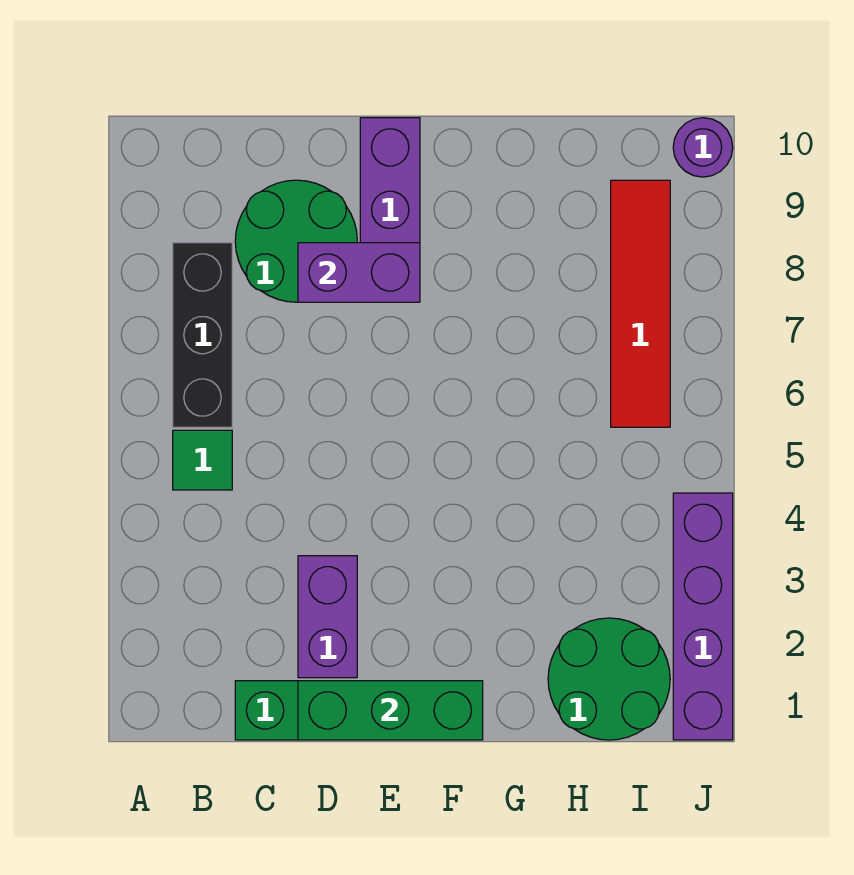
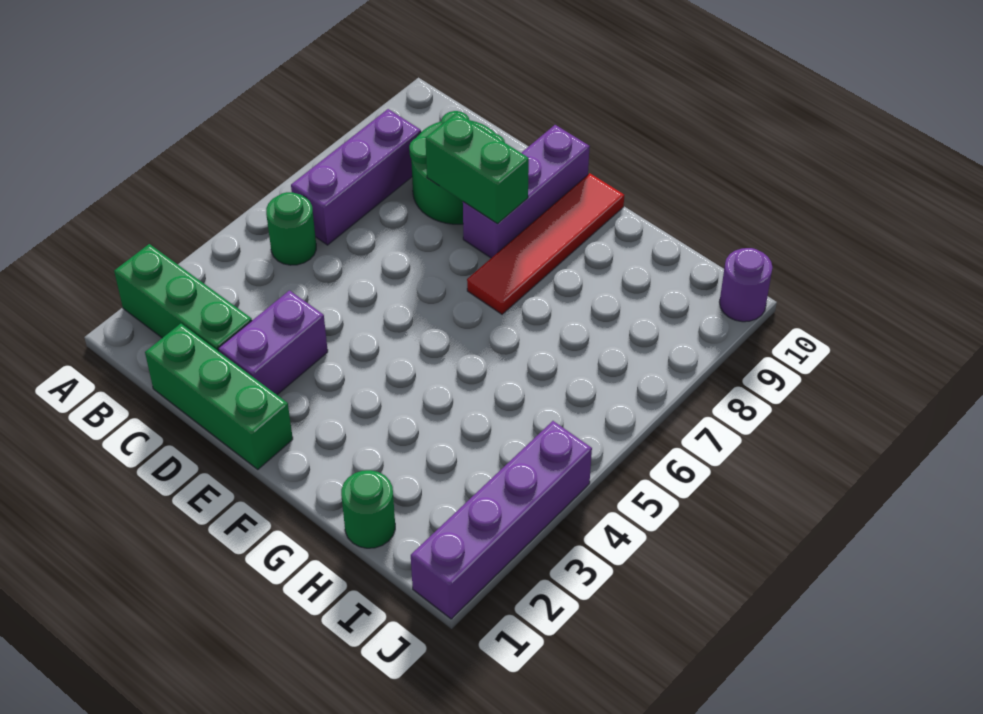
green 1x1 tile [173,430,232,490] -> green 1x1 round brick [266,192,316,265]
black 1x3 brick [173,243,232,427] -> purple 1x3 brick [291,109,421,245]
green 1x3 brick [298,681,483,740] -> green 1x3 brick moved to [114,244,252,351]
purple 1x2 brick [298,243,420,302] -> green 1x2 brick [425,113,529,224]
green 2x2 round brick [548,618,670,740] -> green 1x1 round brick [341,470,395,548]
red 1x4 tile [611,180,670,427] -> red 1x4 tile moved to [467,173,624,314]

